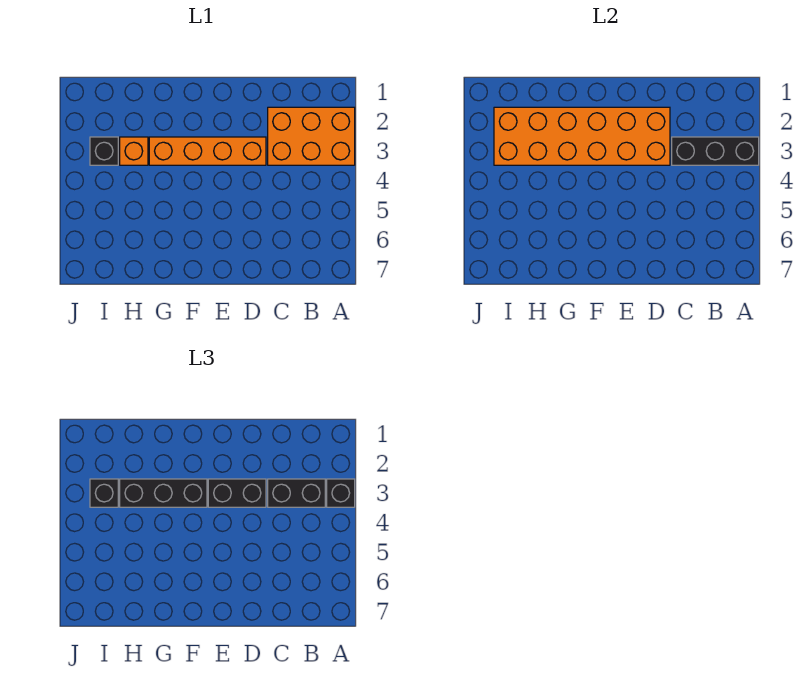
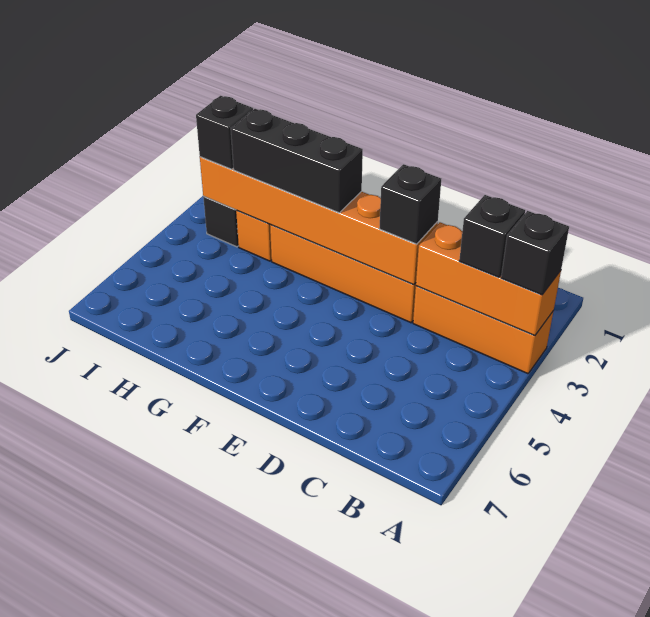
orange 2x3 brick [268,107,355,165] -> orange 1x3 brick [413,286,553,374]
black 1x3 brick [672,137,759,165] -> orange 1x3 brick [416,222,561,335]
black 1x2 brick [268,479,325,507] -> black 1x1 brick [459,195,525,277]
orange 2x6 brick [494,107,670,165] -> orange 1x6 brick [200,157,438,285]
black 1x2 brick [208,479,266,507] -> black 1x1 brick [379,164,441,244]

